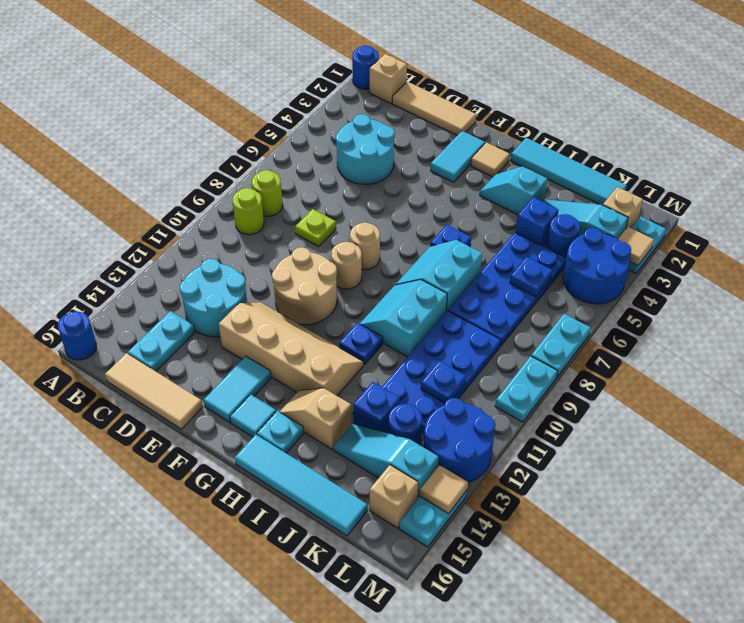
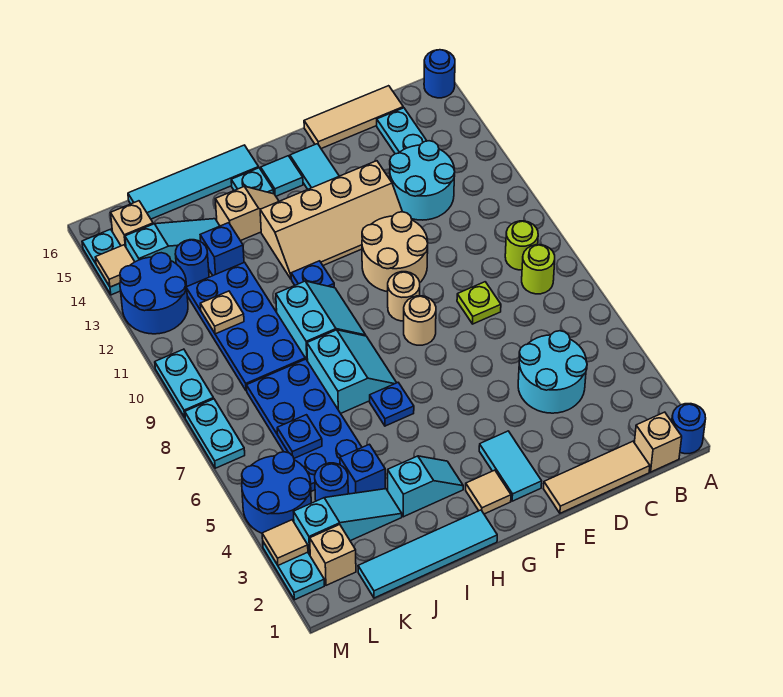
blue 1x1 plate [421,361,466,403] -> tan 1x1 plate [200,291,244,334]

